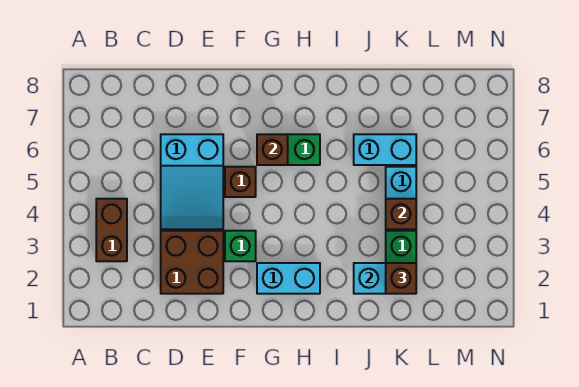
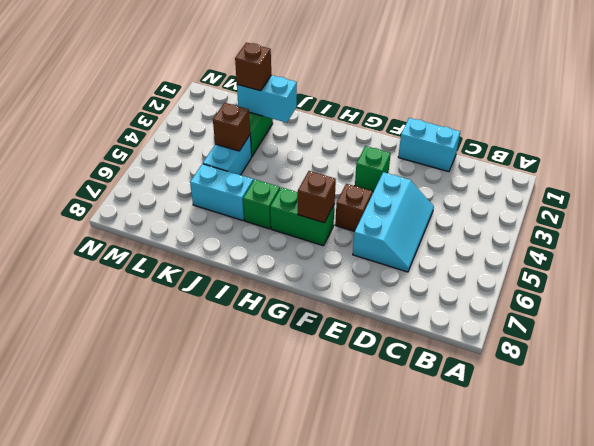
brown 1x2 brick [96,199,127,261] -> none
brown 2x2 brick [161,231,223,294] -> none
cyan 2x3 slope [161,134,223,229] -> cyan 2x3 slope turned to [353,172,434,272]
cyan 1x2 brick [257,263,320,294] -> cyan 1x2 brick moved to [398,118,460,172]
none -> green 1x1 brick [243,179,280,229]

